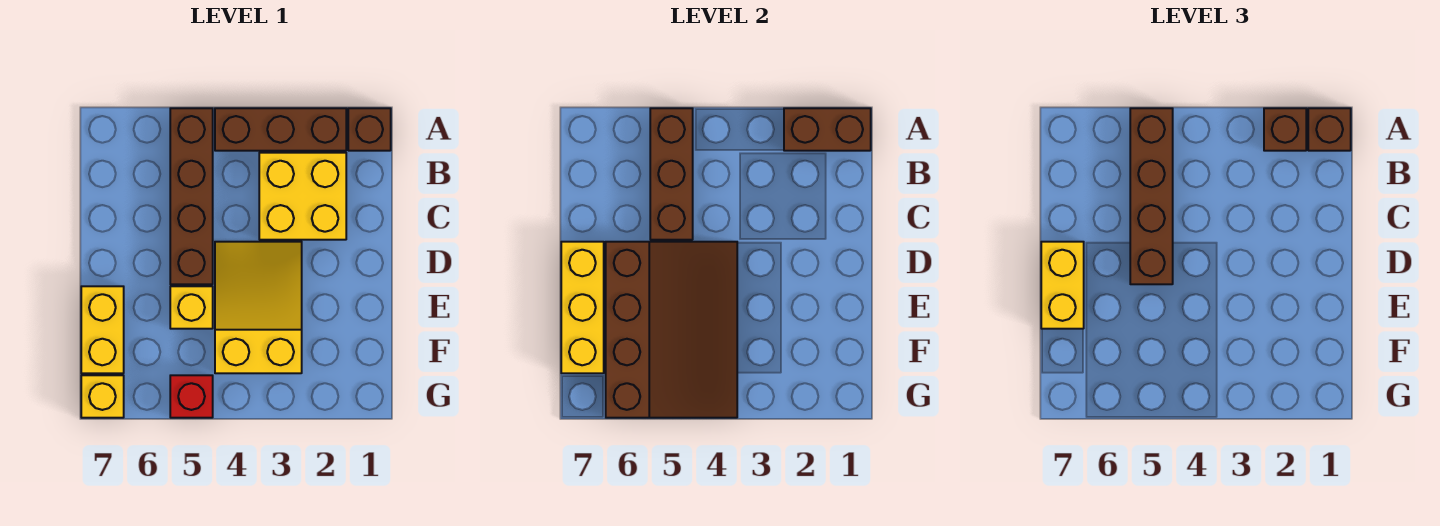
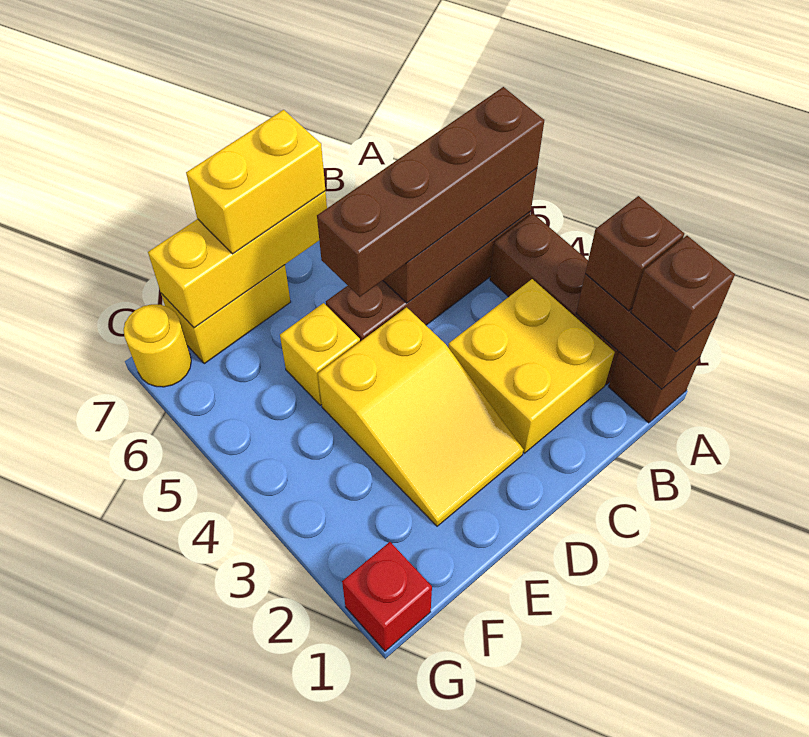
yellow 2x3 slope [215,242,302,373] -> yellow 2x3 slope turned to [318,307,524,526]
brown 3x4 slope [606,242,737,418] -> none
red 1x1 brick [170,375,213,418] -> red 1x1 brick moved to [342,542,432,651]
yellow 1x1 brick [81,375,124,418] -> yellow 1x1 round brick [123,304,191,387]

